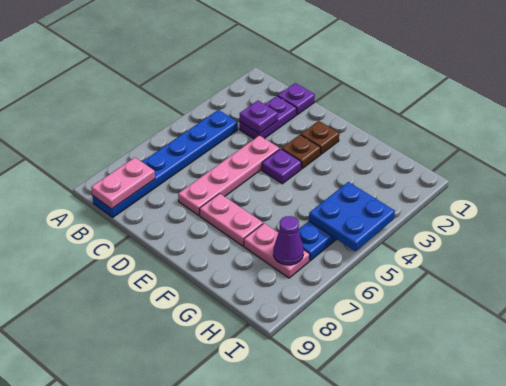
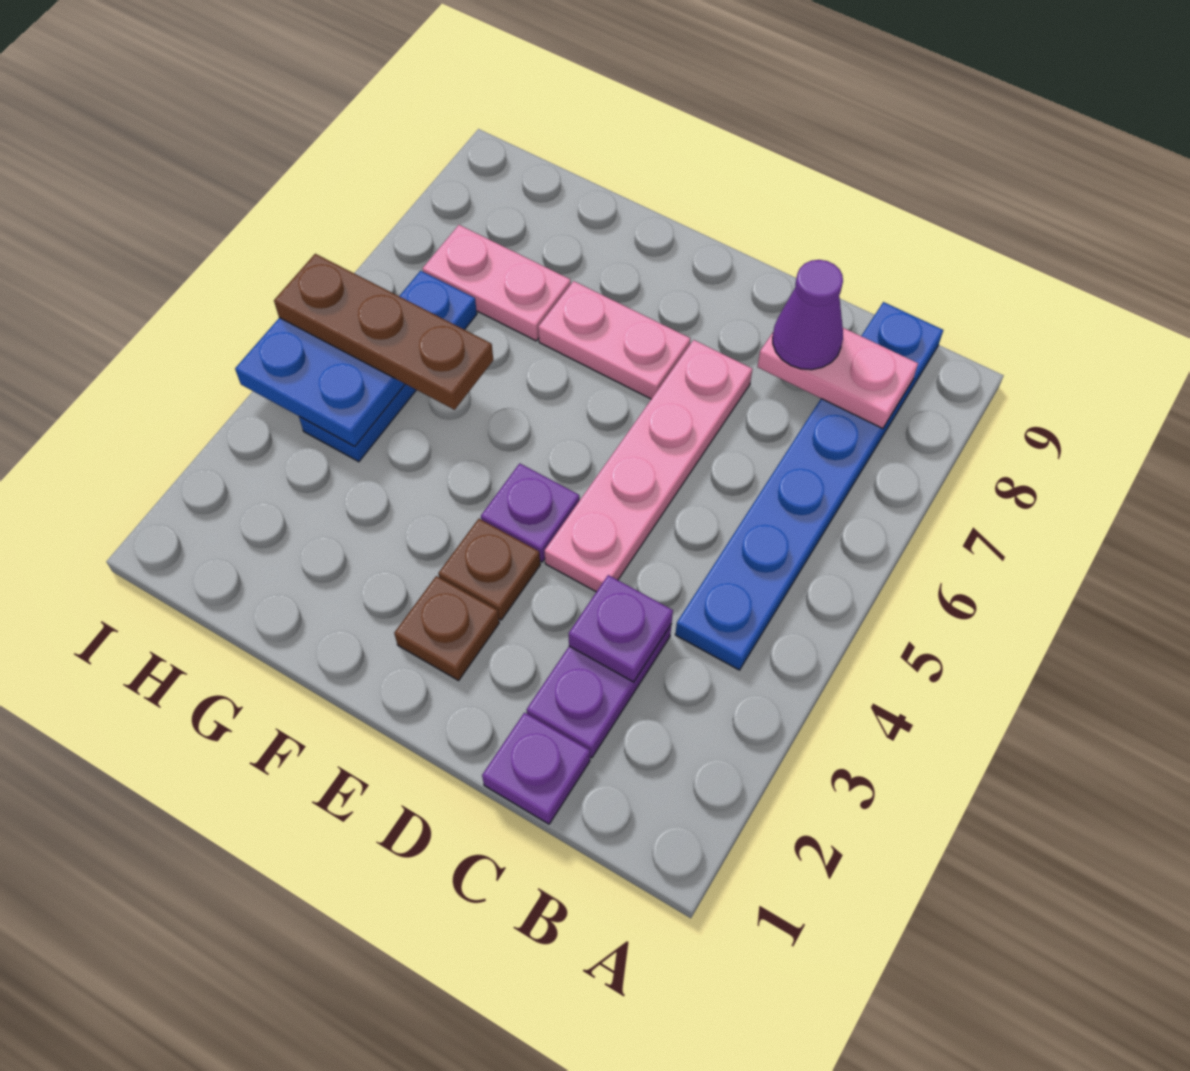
pink 1x2 plate [91,158,155,209] -> pink 1x2 plate turned to [757,328,918,429]
none -> brown 1x3 plate [274,254,493,410]
purple 1x1 cone [273,216,304,265] -> purple 1x1 cone moved to [773,260,843,370]

